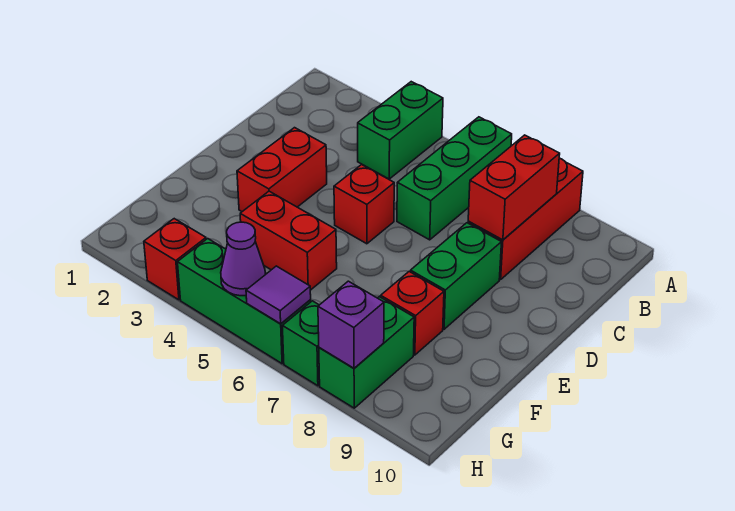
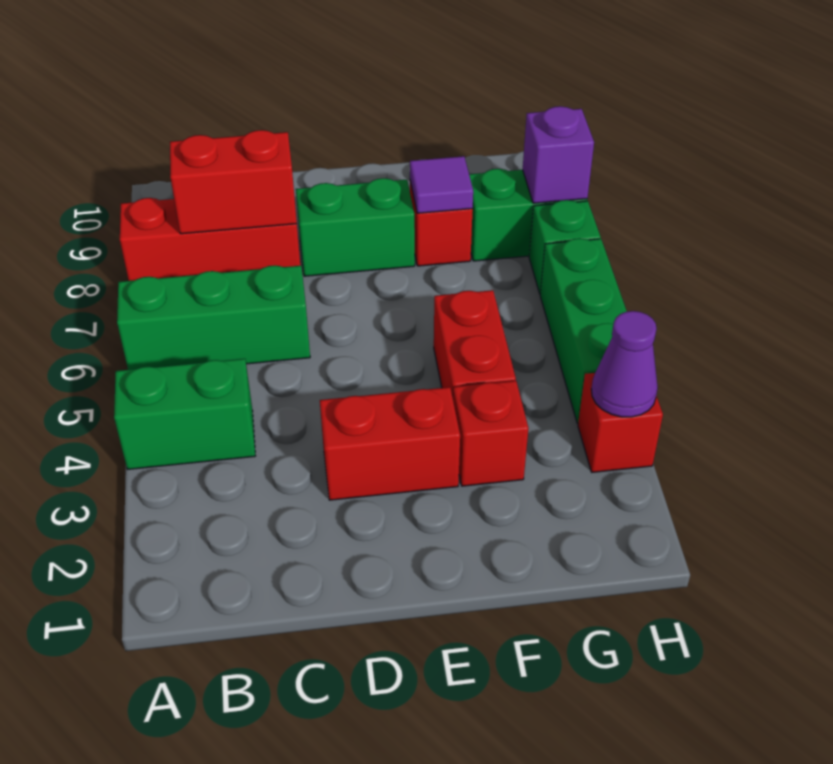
red 1x1 brick [334,165,394,244] -> red 1x1 brick moved to [453,381,529,486]
purple 1x1 cone [221,222,265,296] -> purple 1x1 cone moved to [591,311,658,417]
purple 1x1 tile [246,266,311,324] -> purple 1x1 tile moved to [410,156,473,213]

